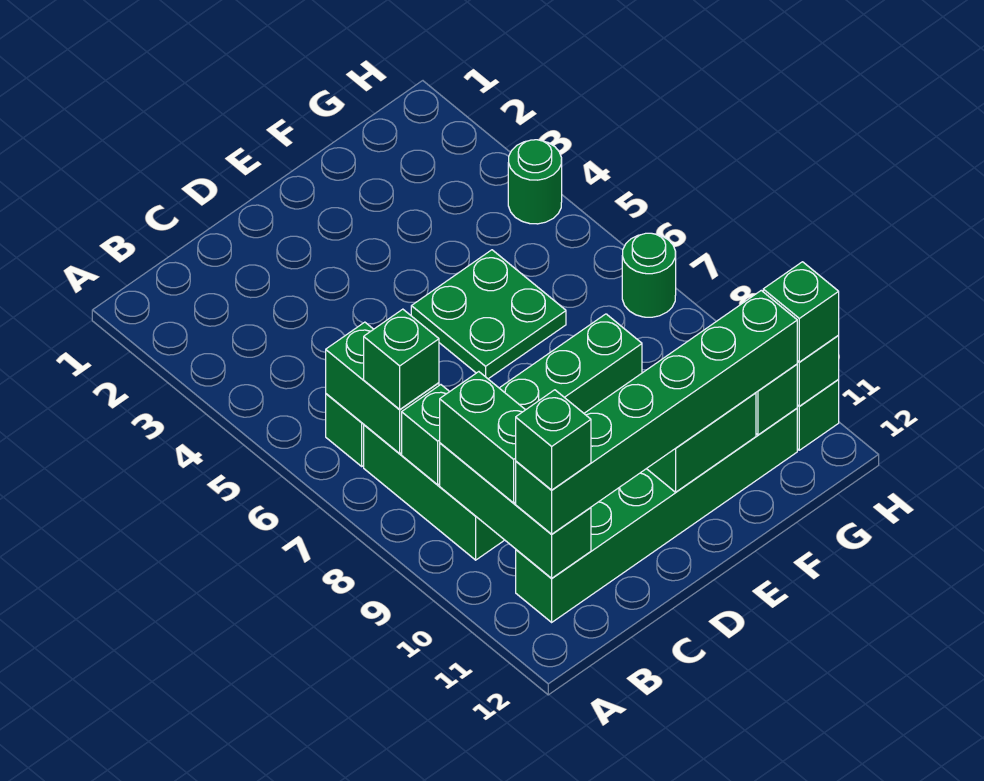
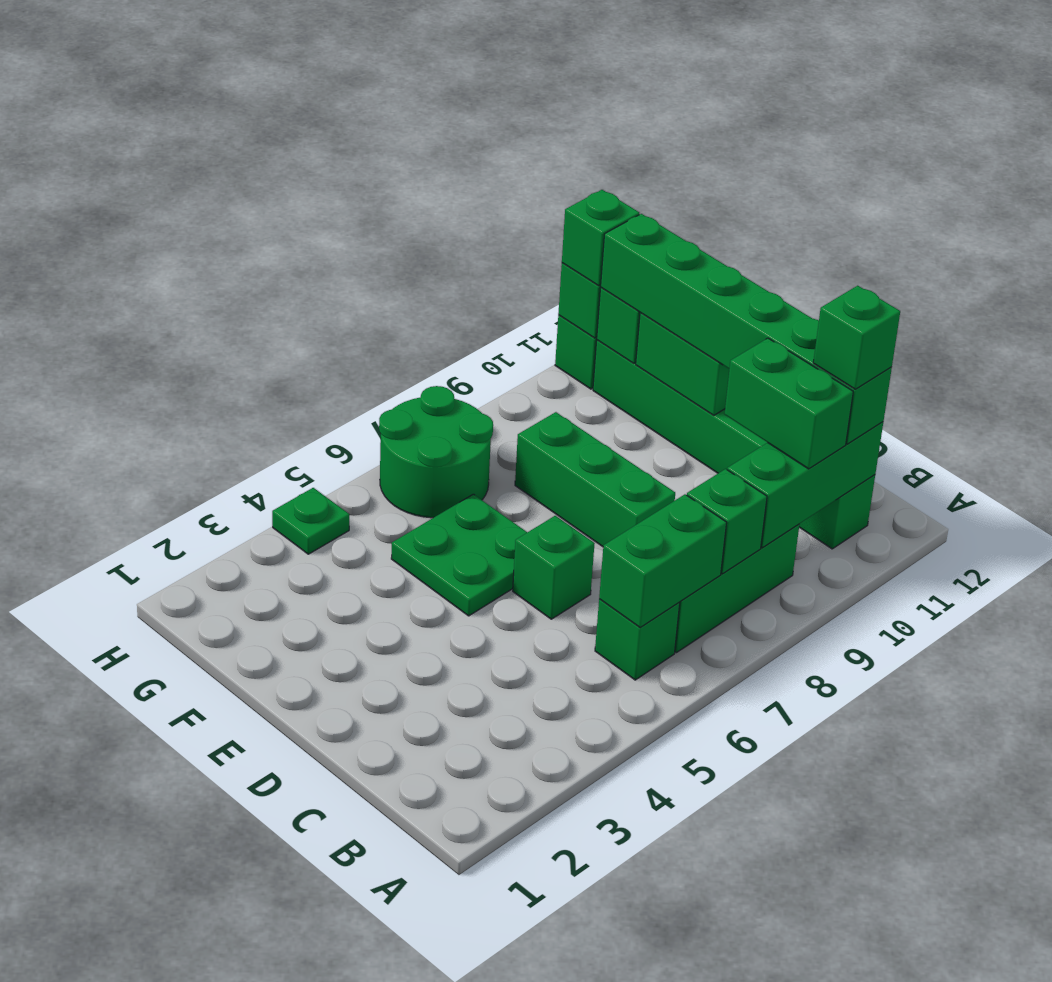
green 1x1 brick [364,309,439,410] -> green 1x1 brick moved to [513,516,595,619]
green 1x2 brick [440,372,525,503] -> green 1x2 brick turned to [725,338,853,469]
green 1x1 round brick [508,140,562,224] -> green 1x1 plate [272,488,349,554]
green 1x1 round brick [622,233,676,317] -> green 2x2 round brick [379,386,493,518]

